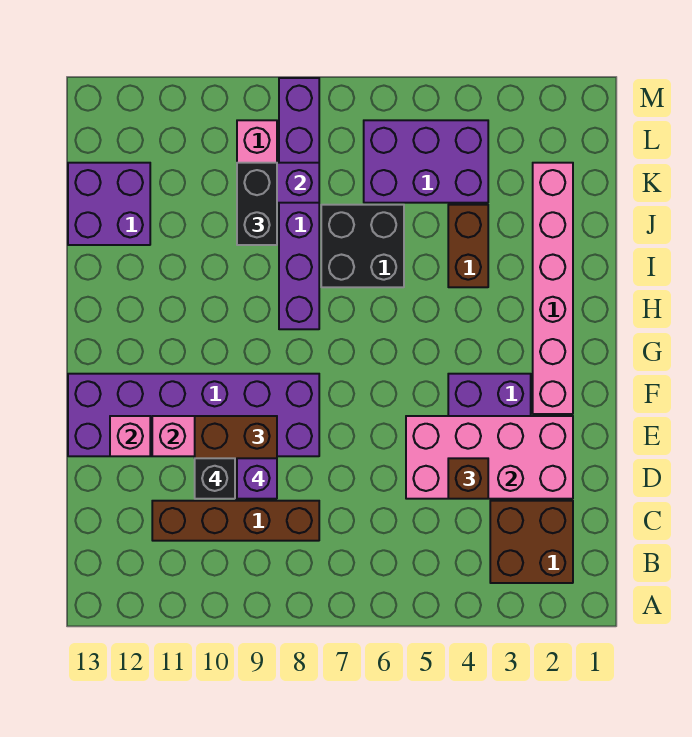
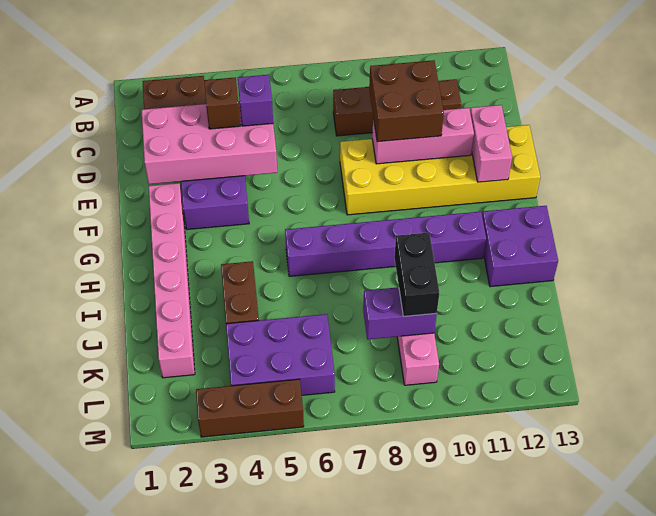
purple 1x1 brick [237,458,277,499] -> purple 1x1 brick moved to [238,75,273,126]
black 1x1 brick [195,458,235,499] -> none
purple 2x6 brick [68,374,319,456] -> yellow 2x6 brick [340,125,540,215]
pink 1x1 brick [110,416,150,456] -> pink 1x2 brick [470,105,512,182]
purple 1x6 brick [279,78,319,329] -> purple 1x6 brick turned to [285,212,486,276]
black 2x2 brick [321,205,404,287] -> none
purple 2x2 brick [68,163,150,245] -> purple 2x2 brick moved to [482,206,558,287]
none -> brown 1x3 brick [196,379,304,437]

